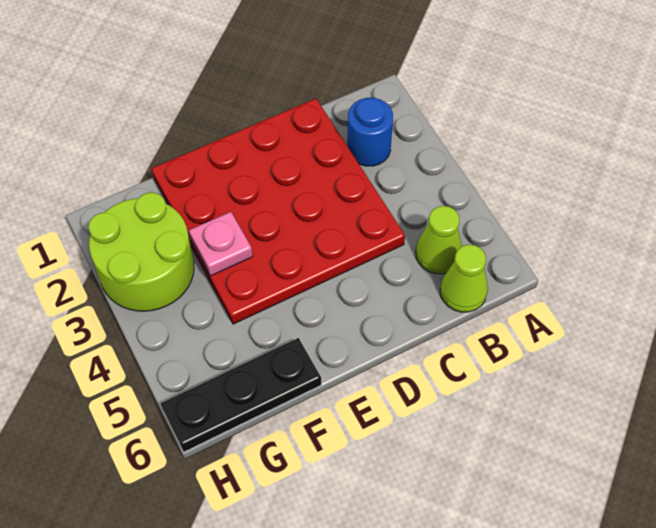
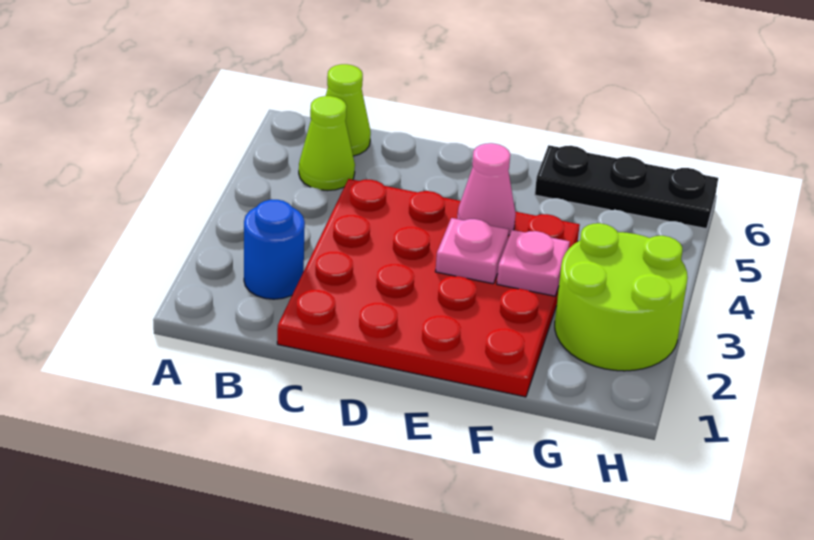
none -> pink 1x1 plate [435,218,509,284]
none -> pink 1x1 cone [457,143,516,235]

